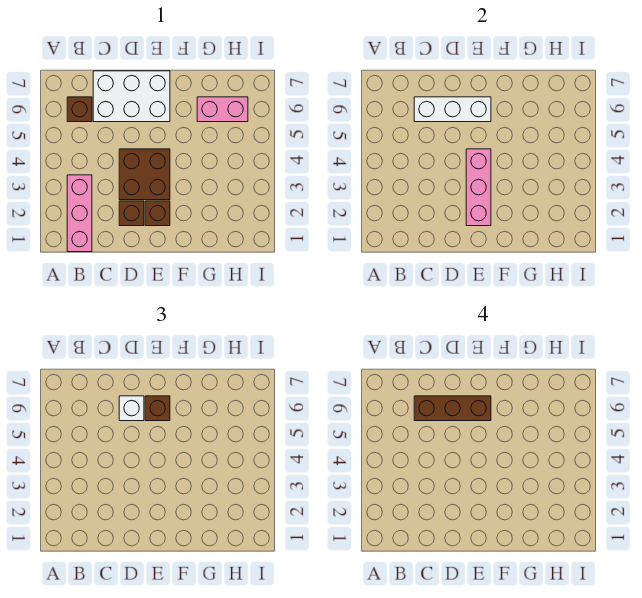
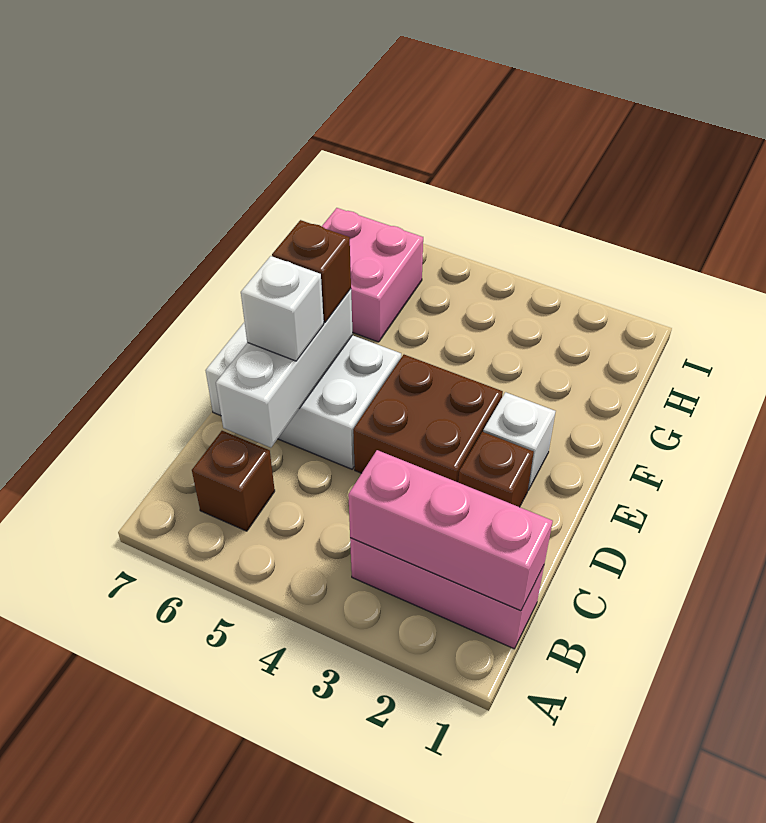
white 2x3 brick [93,71,170,122] -> white 2x3 brick turned to [205,322,401,469]
brown 1x3 brick [414,396,491,421] -> none
brown 1x1 brick [145,201,170,226] -> white 1x1 brick [483,392,556,490]
pink 1x3 brick [466,149,491,226] -> pink 1x3 brick moved to [348,450,553,611]
pink 1x2 brick [197,97,248,122] -> pink 2x2 brick [322,208,423,342]

